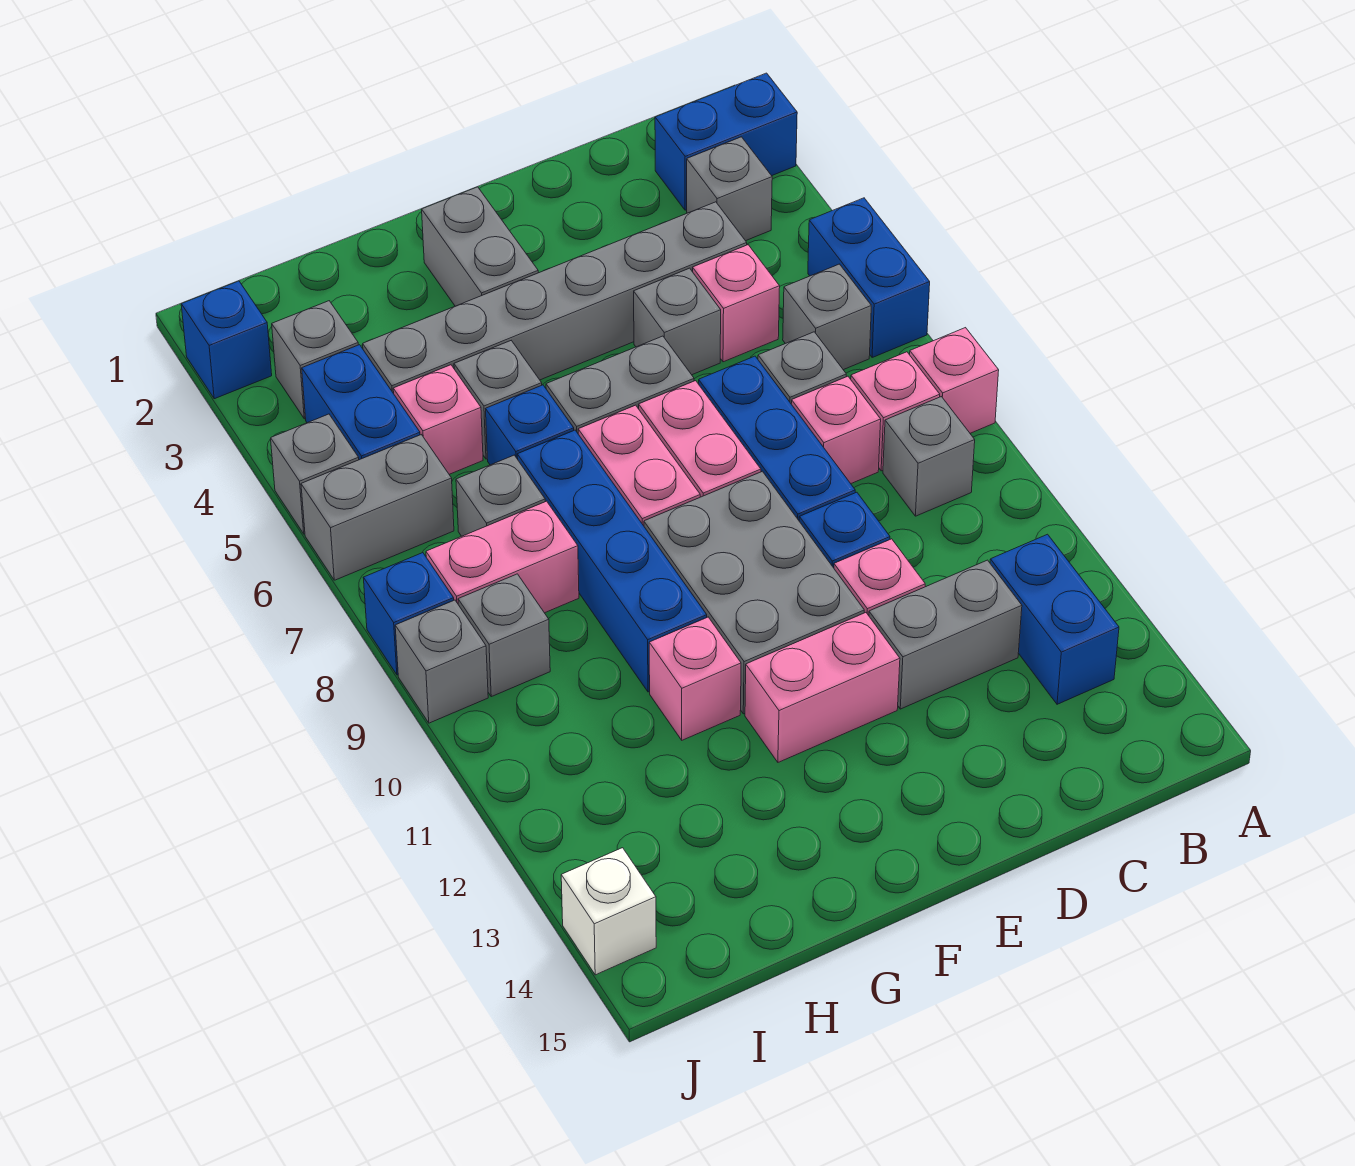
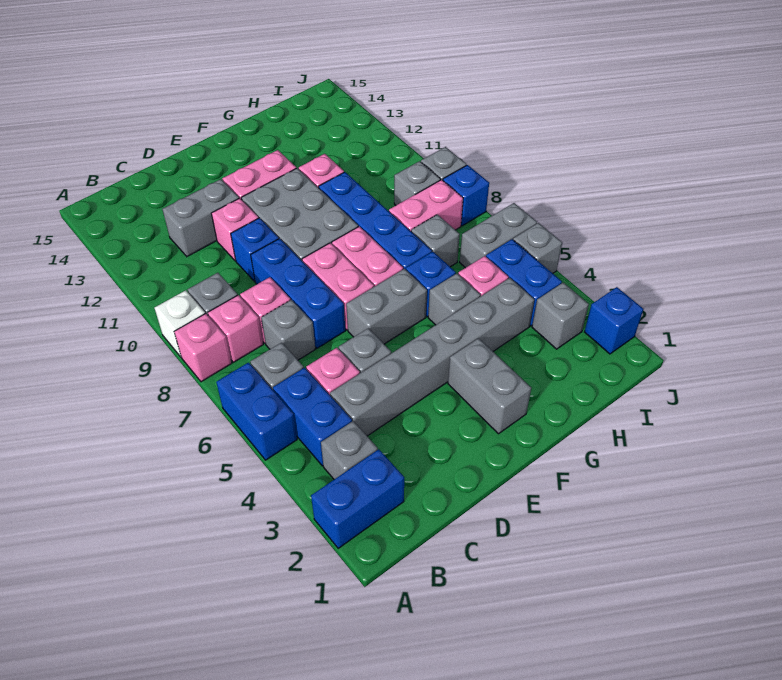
blue 1x2 brick [990,534,1119,704] -> blue 1x2 brick moved to [273,368,352,466]
white 1x1 brick [561,848,656,975] -> white 1x1 brick moved to [155,290,205,357]

